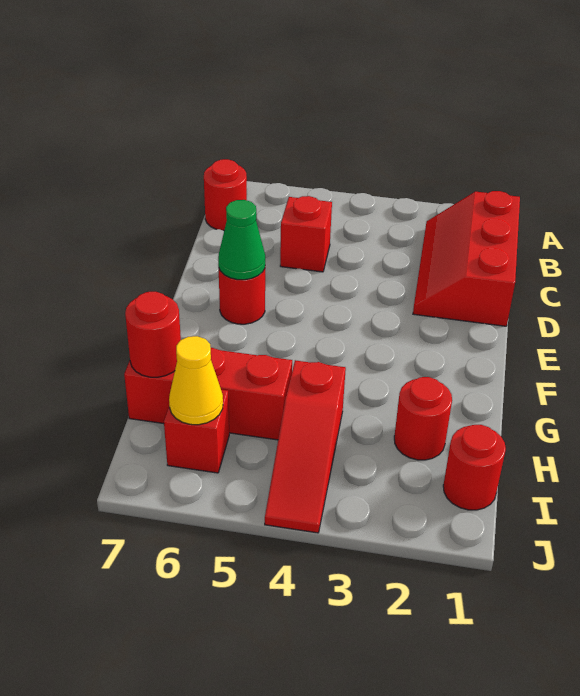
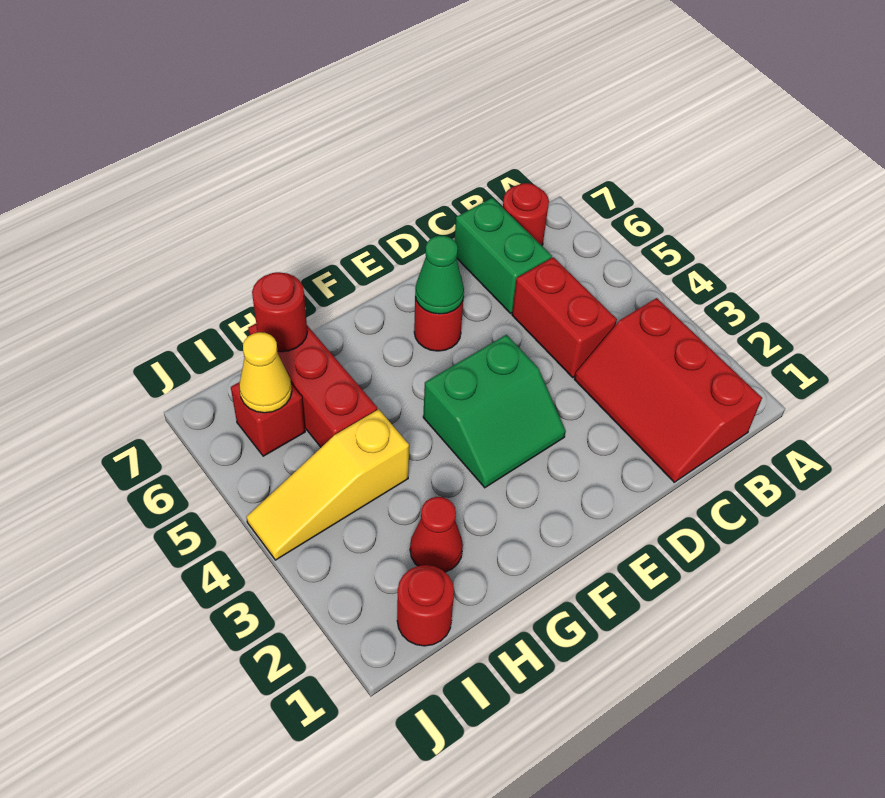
red 2x3 slope [413,191,520,326] -> red 2x3 slope turned to [574,298,762,482]
red 1x1 brick [280,196,332,272] -> red 1x2 brick [512,257,617,377]
none -> green 1x2 brick [455,198,552,313]
none -> green 2x2 slope [423,335,566,488]
red 1x1 round brick [394,377,452,460] -> red 1x1 cone [410,497,463,572]
red 1x3 slope [265,360,346,533] -> yellow 1x3 slope [246,409,409,560]

